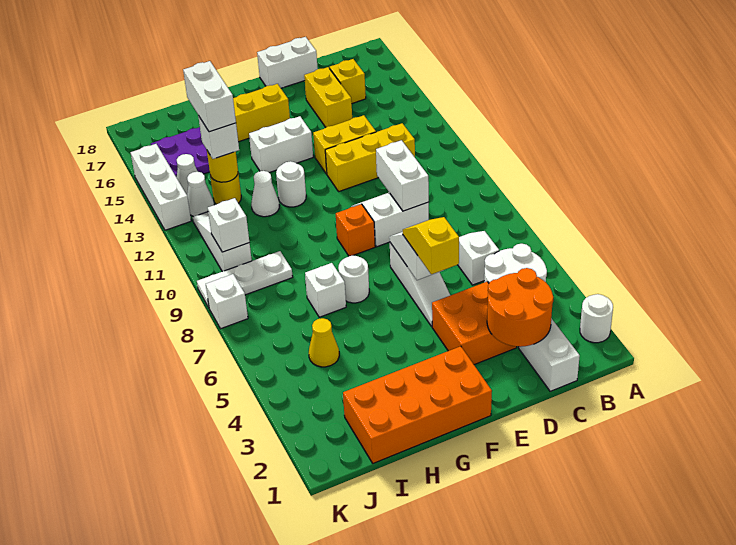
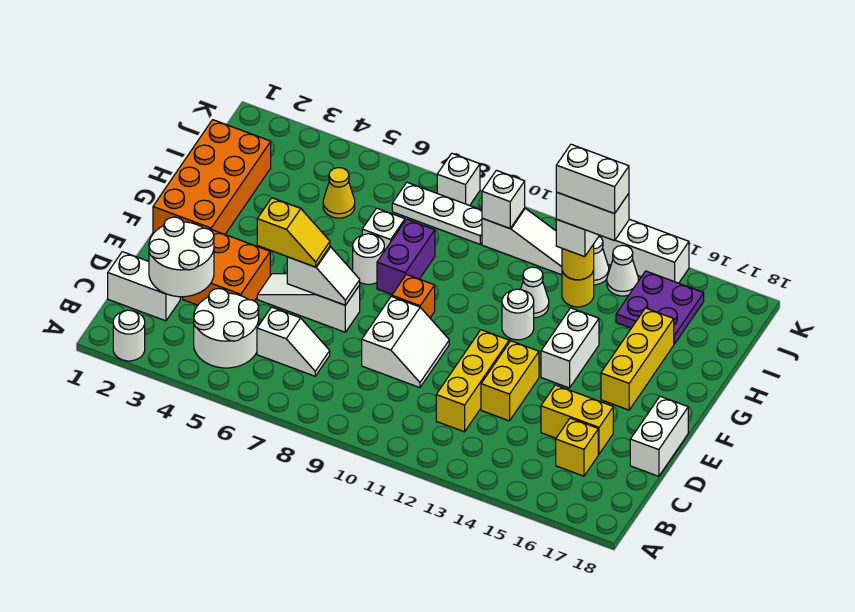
orange 2x2 round brick [487,268,553,347] -> white 2x2 round brick [149,217,214,297]
white 1x2 brick [376,140,429,211] -> white 1x2 brick moved to [556,144,629,214]
none -> purple 1x2 brick [377,219,435,294]
white 1x3 plate [197,251,293,307] -> white 1x3 plate turned to [392,182,482,244]

